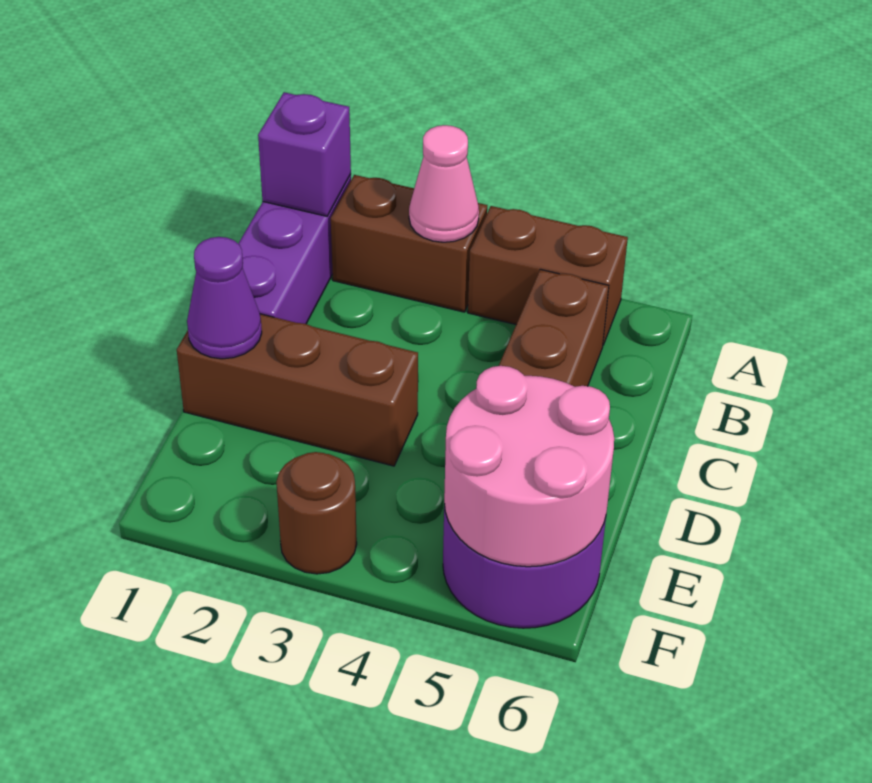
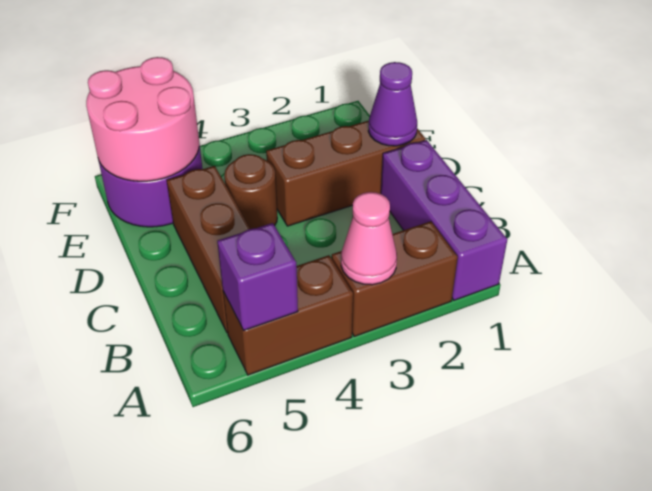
purple 1x1 brick [258,92,351,216] -> purple 1x1 brick moved to [217,223,298,330]
brown 1x1 round brick [276,452,357,574] -> brown 1x1 round brick moved to [224,154,277,229]

